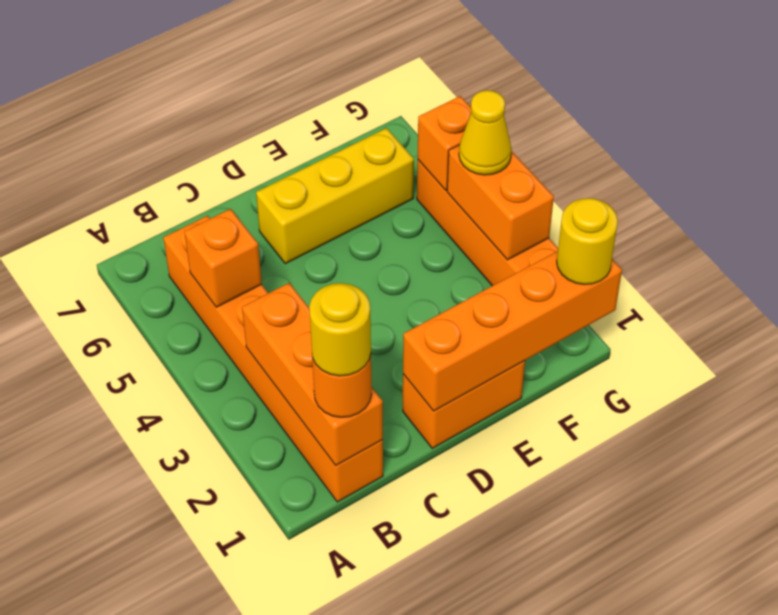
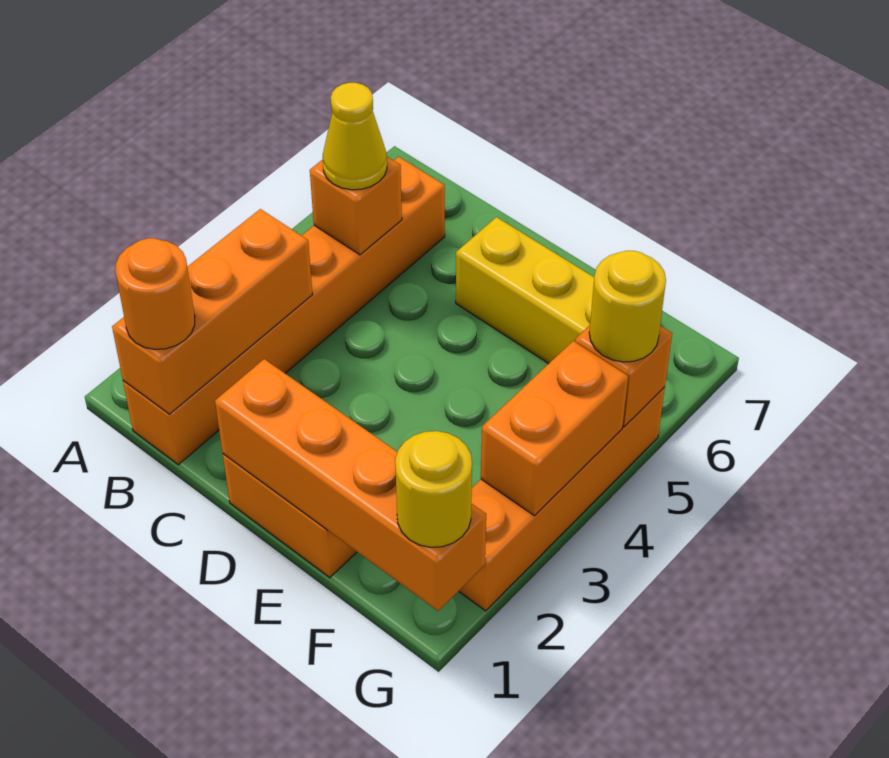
yellow 1x1 round brick [309,283,371,376] -> yellow 1x1 round brick moved to [589,251,666,362]
yellow 1x1 cone [459,90,511,175] -> yellow 1x1 cone moved to [323,83,387,190]

